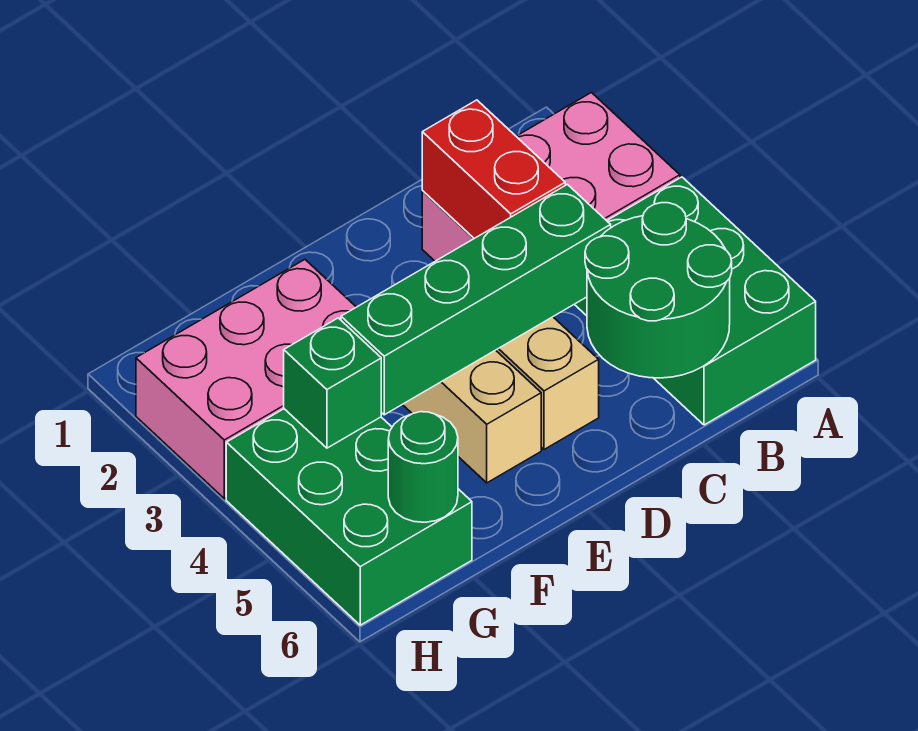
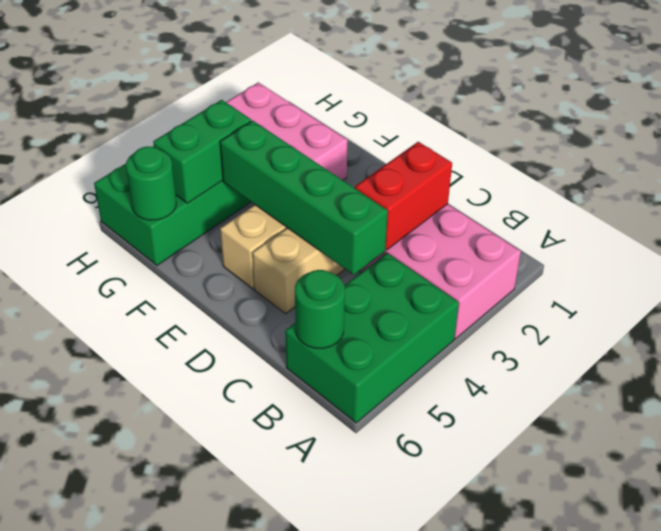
green 2x2 round brick [585,203,732,378] -> green 1x1 round brick [295,270,345,348]
green 1x1 brick [284,318,381,448] -> green 1x2 brick [153,100,251,203]

